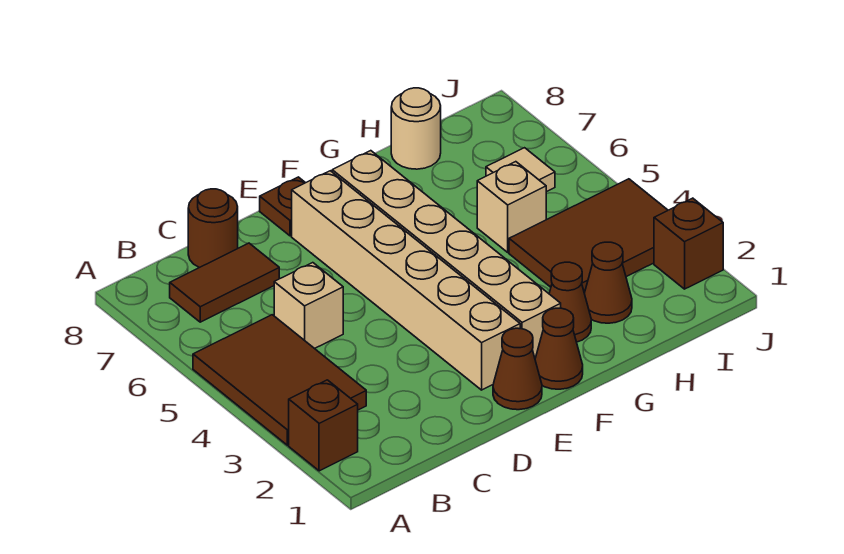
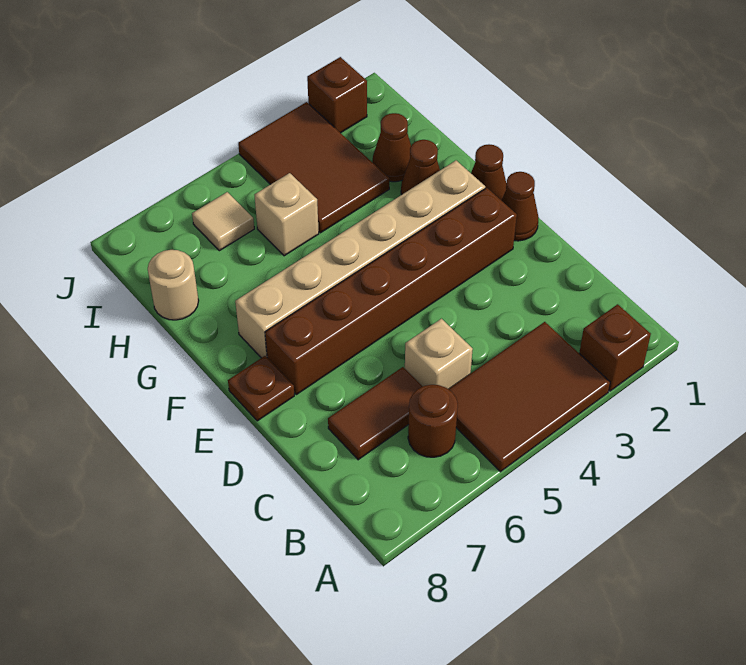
brown 1x2 tile [170,243,279,322] -> brown 1x2 tile turned to [328,367,423,460]
brown 1x1 round brick [188,189,238,268] -> brown 1x1 round brick moved to [408,385,458,457]
tan 1x6 brick [292,171,520,390] -> brown 1x6 brick [265,188,517,395]

